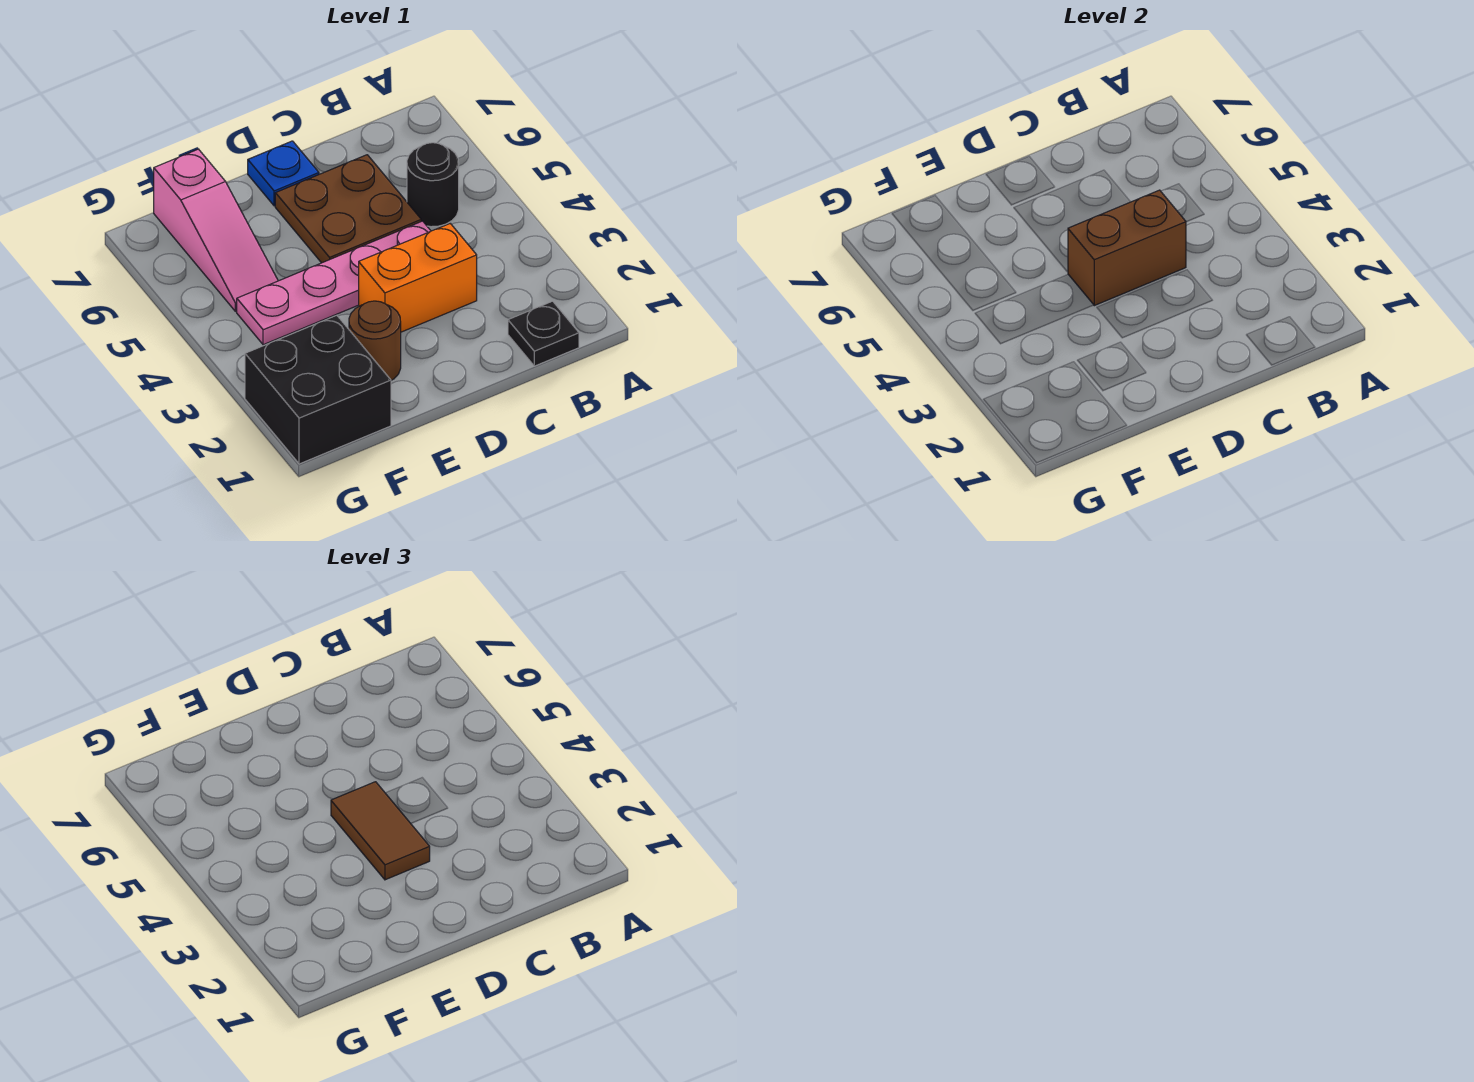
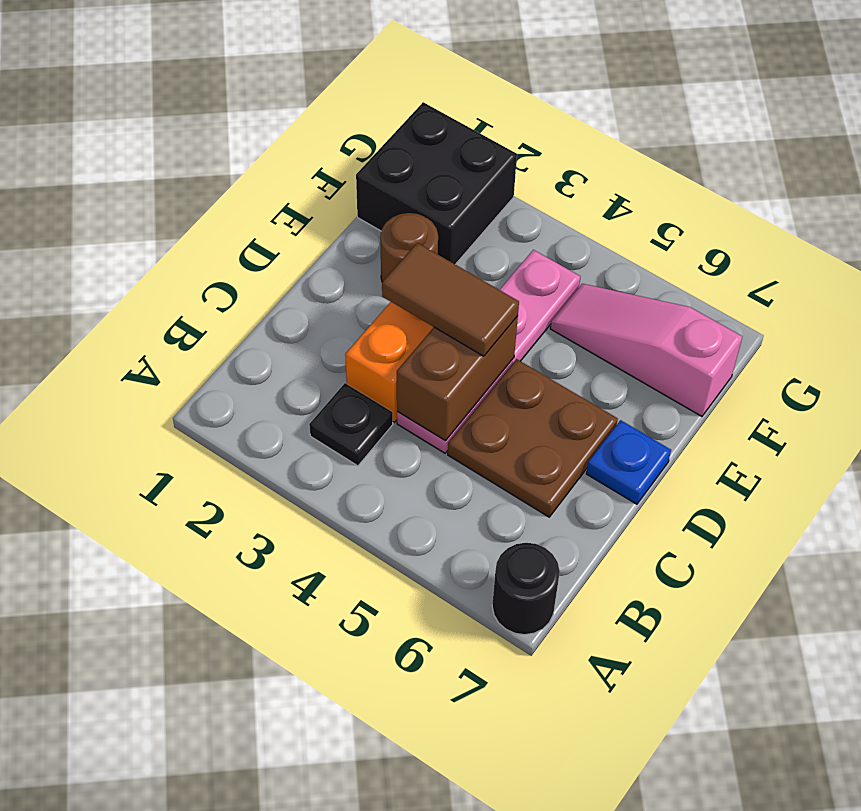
black 1x1 plate [508,301,579,366] -> black 1x1 plate moved to [309,383,393,466]
black 1x1 round brick [407,143,459,227] -> black 1x1 round brick moved to [492,543,560,635]

